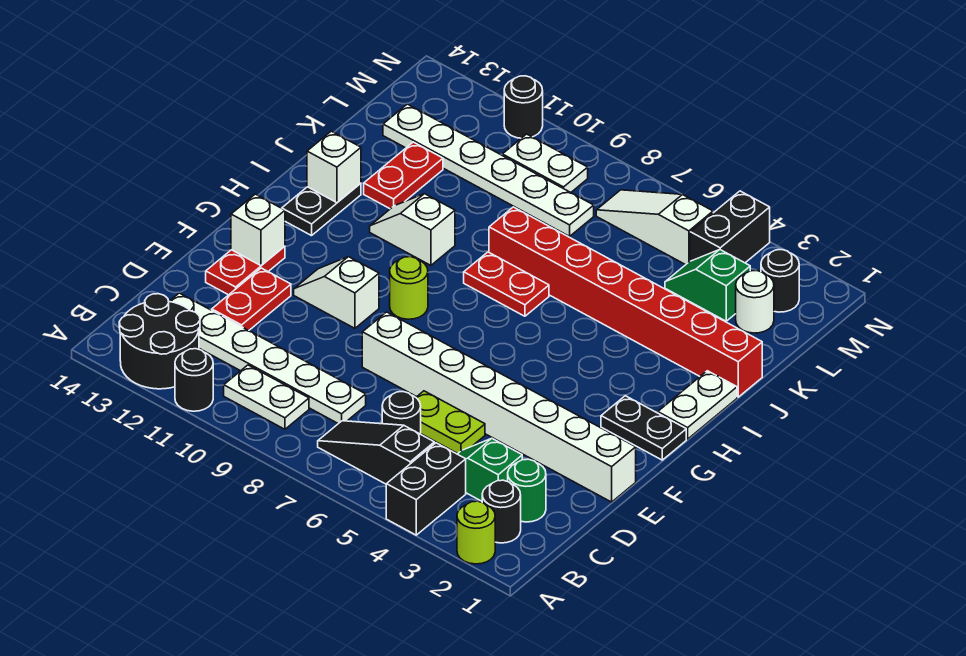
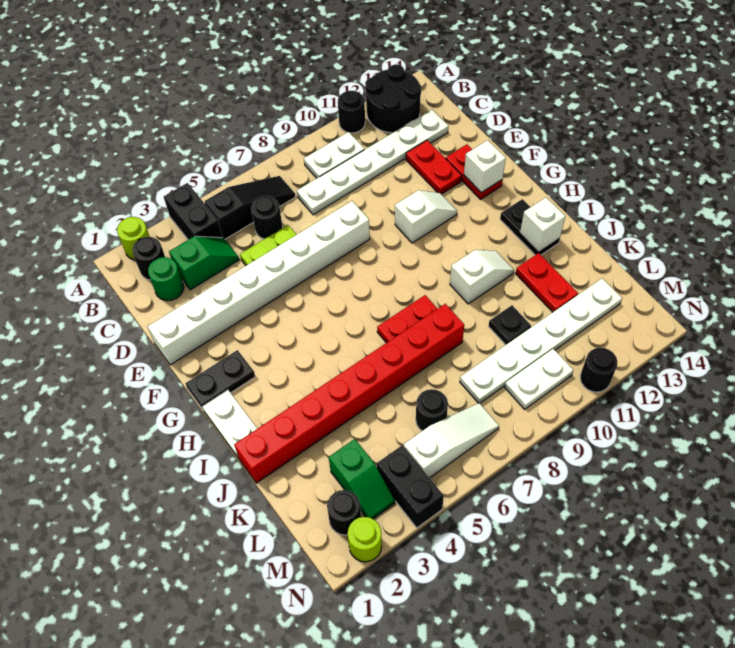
lime 1x1 round brick [390,257,428,319] -> lime 1x1 round brick moved to [348,517,382,562]
none -> black 1x1 plate [489,305,531,345]
white 1x1 round brick [736,270,774,333] -> none
green 1x2 slope [665,250,750,321] -> green 1x2 slope turned to [329,439,395,519]
none -> black 1x1 round brick [416,389,448,431]

